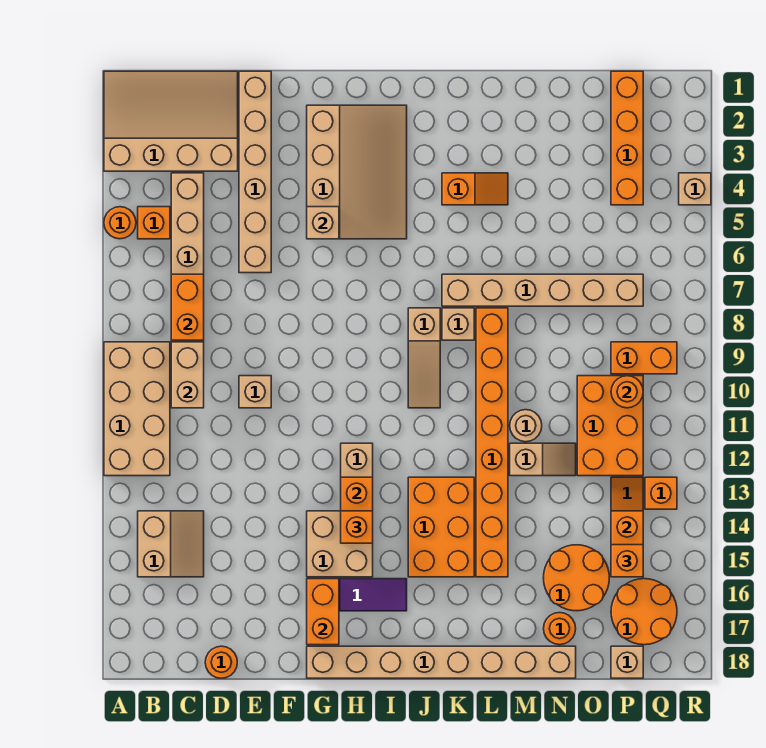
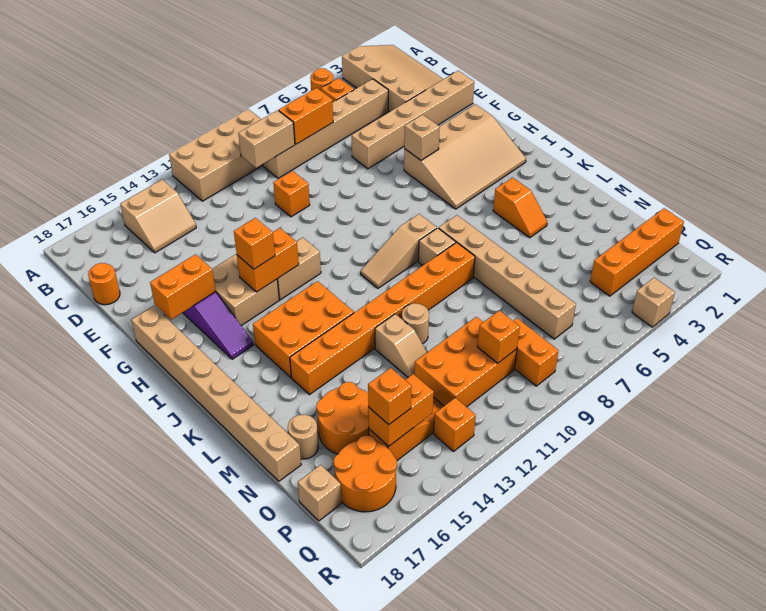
tan 1x1 brick [239,376,271,408] -> orange 1x1 brick [273,171,310,217]
orange 1x1 round brick [544,613,576,645] -> tan 1x1 round brick [288,414,318,459]
orange 1x1 round brick [611,376,643,408] -> orange 1x1 brick [478,311,520,363]

